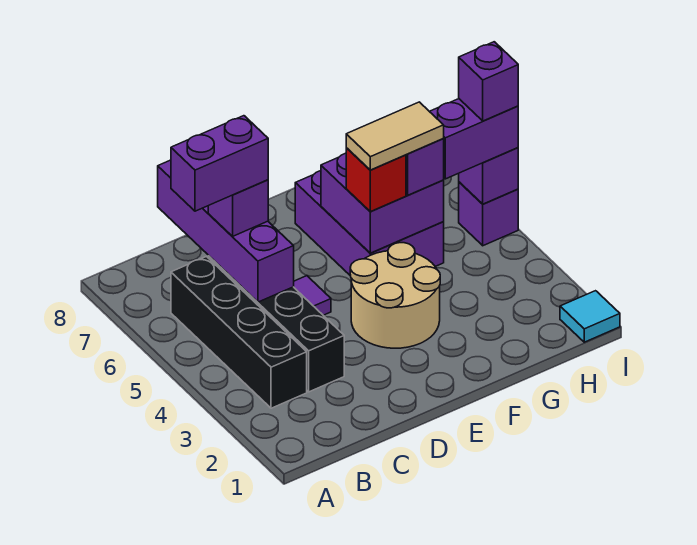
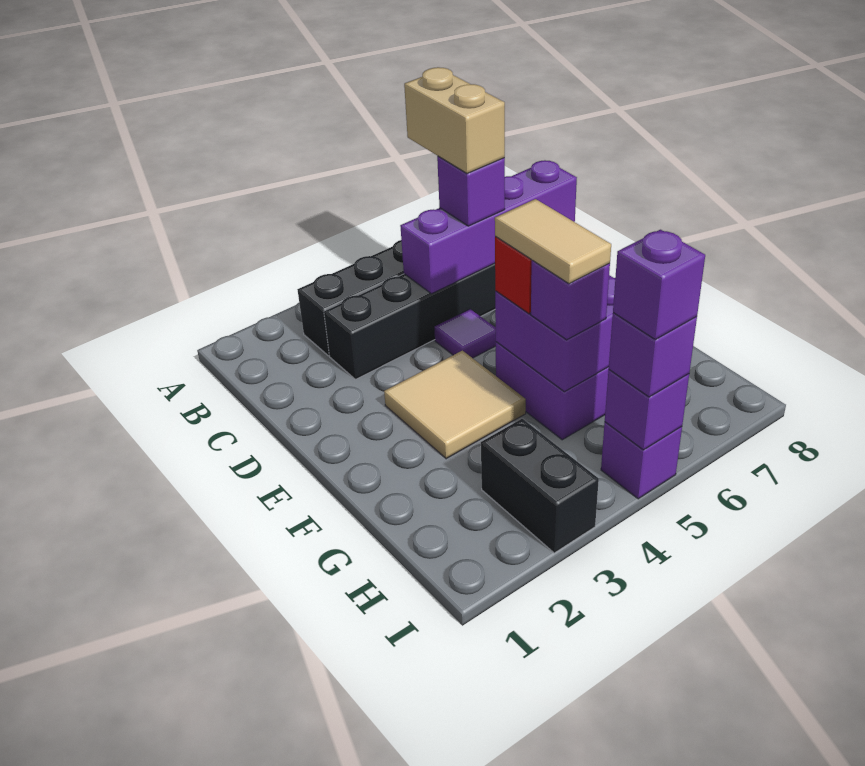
purple 1x2 brick [171,116,268,211] -> tan 1x2 brick [404,67,505,174]
tan 2x2 round brick [350,243,440,348] -> tan 2x2 tile [384,351,526,459]
none -> black 1x2 brick [481,419,599,553]
purple 1x2 brick [429,99,518,179] -> purple 1x1 brick [609,313,697,397]
cyan 1x1 tile [560,291,620,342] -> none

